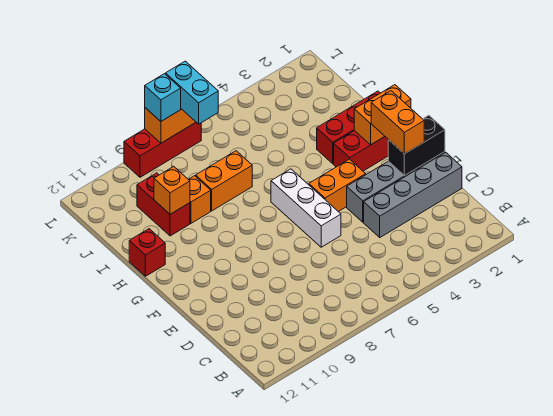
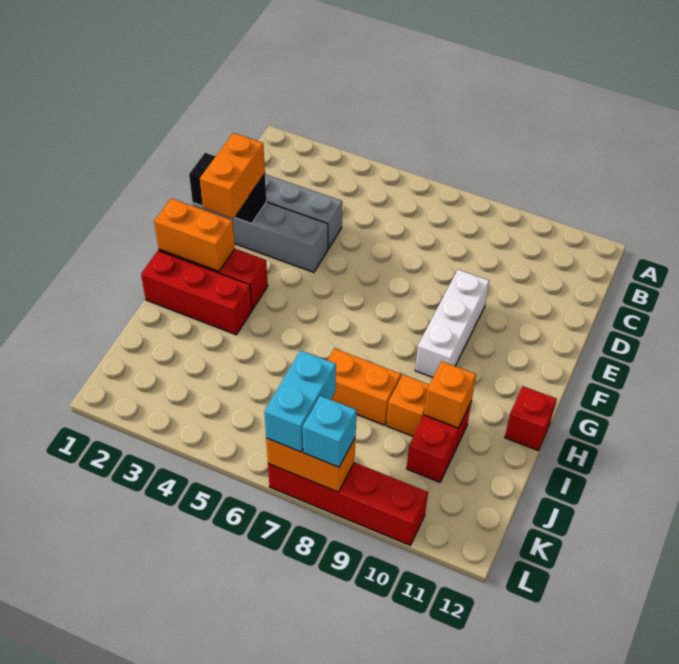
white 1x3 brick [271,169,341,247] -> white 1x3 brick moved to [415,270,489,377]
orange 1x2 brick [309,159,366,212] -> none
red 1x3 brick [124,123,201,177] -> red 1x4 brick [268,462,428,545]

